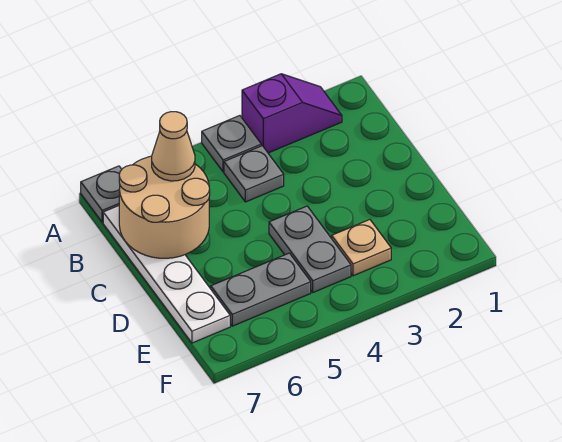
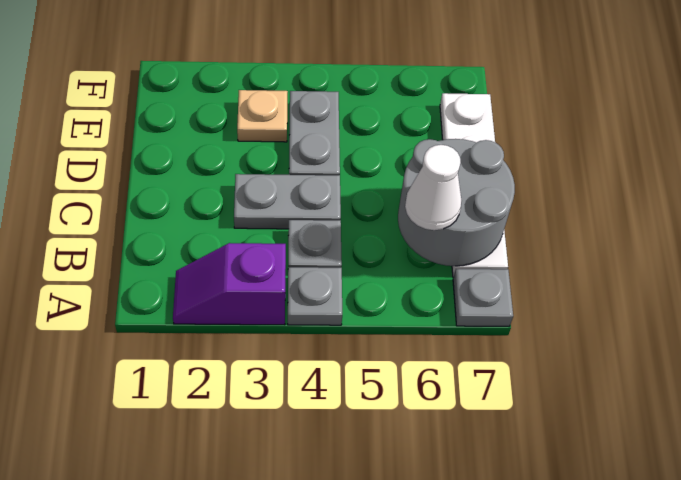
tan 2x2 round brick [119,156,210,258] -> grey 2x2 round brick [398,139,515,266]
tan 1x1 cone [152,112,195,181] -> white 1x1 cone [405,145,461,230]
grey 1x2 plate [211,253,311,326] -> grey 1x2 plate moved to [234,174,341,229]

